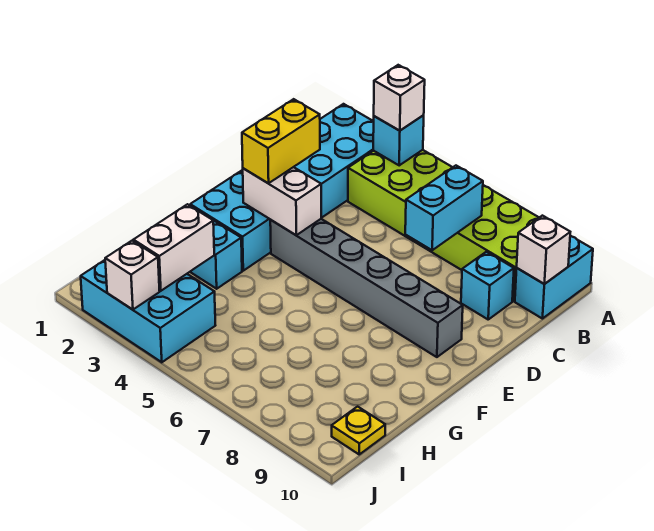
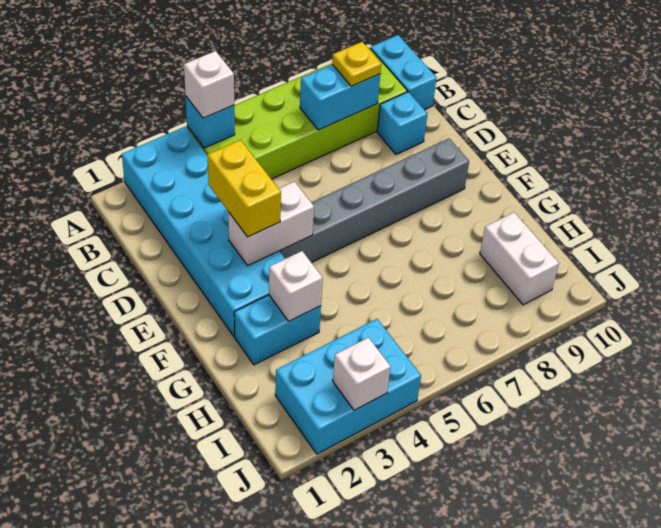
cyan 1x2 brick [405,166,483,250] -> cyan 1x2 brick turned to [300,65,380,130]
white 1x1 brick [517,216,570,284] -> white 1x1 brick moved to [269,251,323,321]
white 1x2 brick [133,204,214,291] -> white 1x2 brick moved to [480,212,559,305]
yellow 1x1 plate [332,407,385,454] -> yellow 1x1 plate moved to [332,42,381,86]

